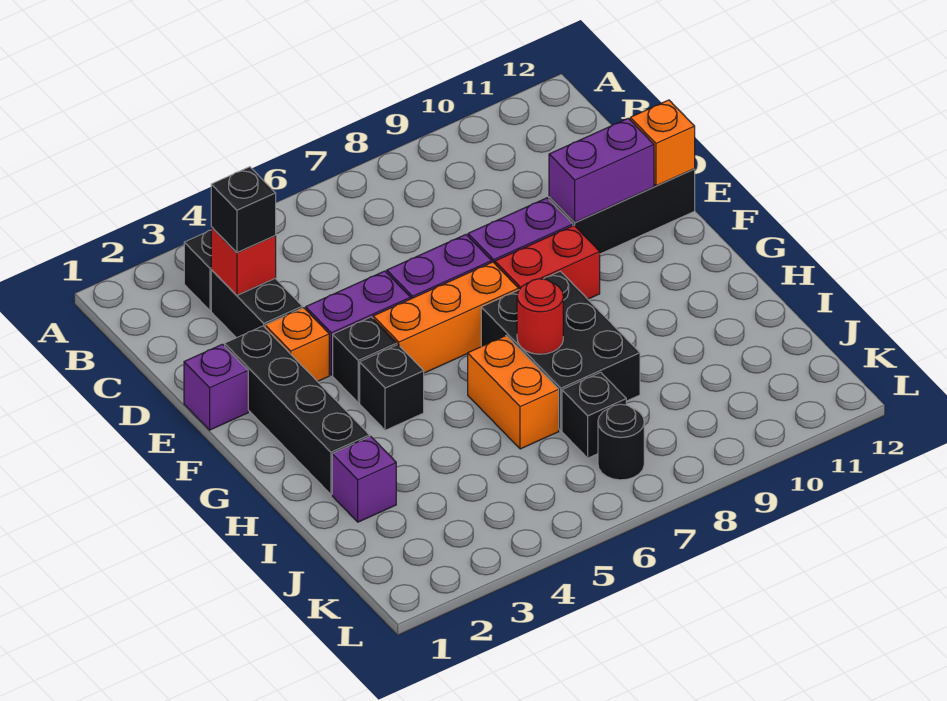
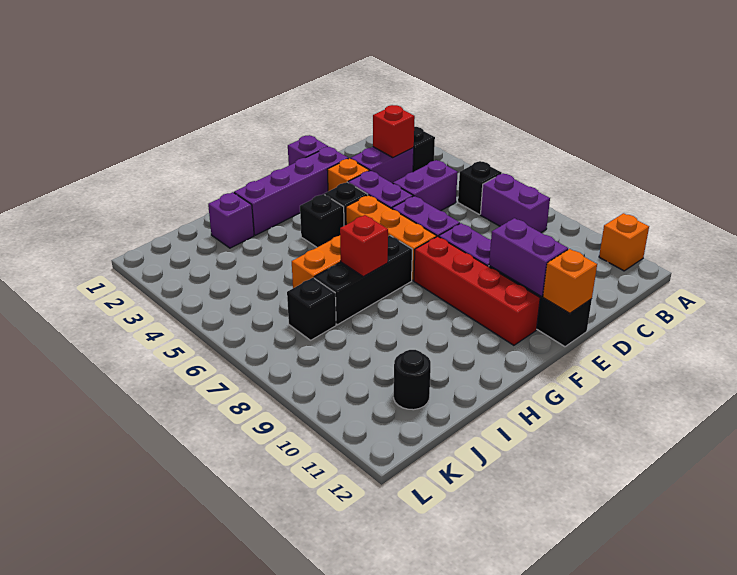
none -> orange 1x1 brick [599,213,649,271]
none -> purple 1x2 brick [481,173,550,233]
black 1x2 brick [211,270,302,338] -> purple 1x2 brick [351,147,414,183]
black 1x1 brick [211,167,276,252] -> black 1x1 brick moved to [458,161,502,214]
none -> purple 1x2 brick [393,160,458,211]
black 1x4 brick [225,326,370,495] -> purple 1x4 brick [234,147,348,235]
red 1x2 brick [495,226,600,299] -> red 1x4 brick [414,236,540,345]
black 2x3 brick [481,271,640,430] -> black 1x3 brick [314,235,412,325]
red 1x1 round brick [517,279,563,354] -> red 1x1 brick [340,215,388,277]
black 1x1 round brick [598,404,644,480] -> black 1x1 round brick moved to [394,350,431,410]

